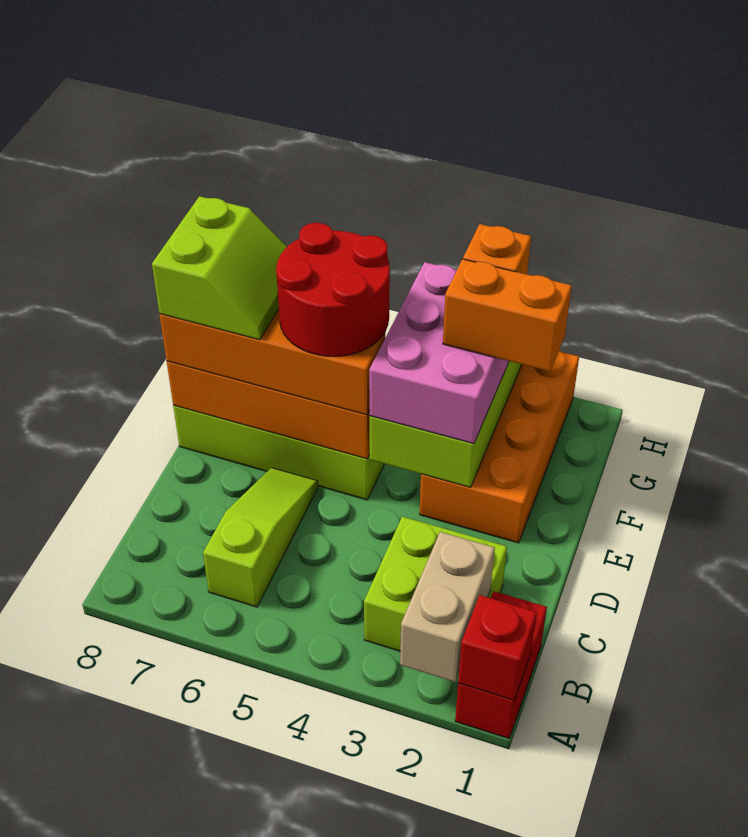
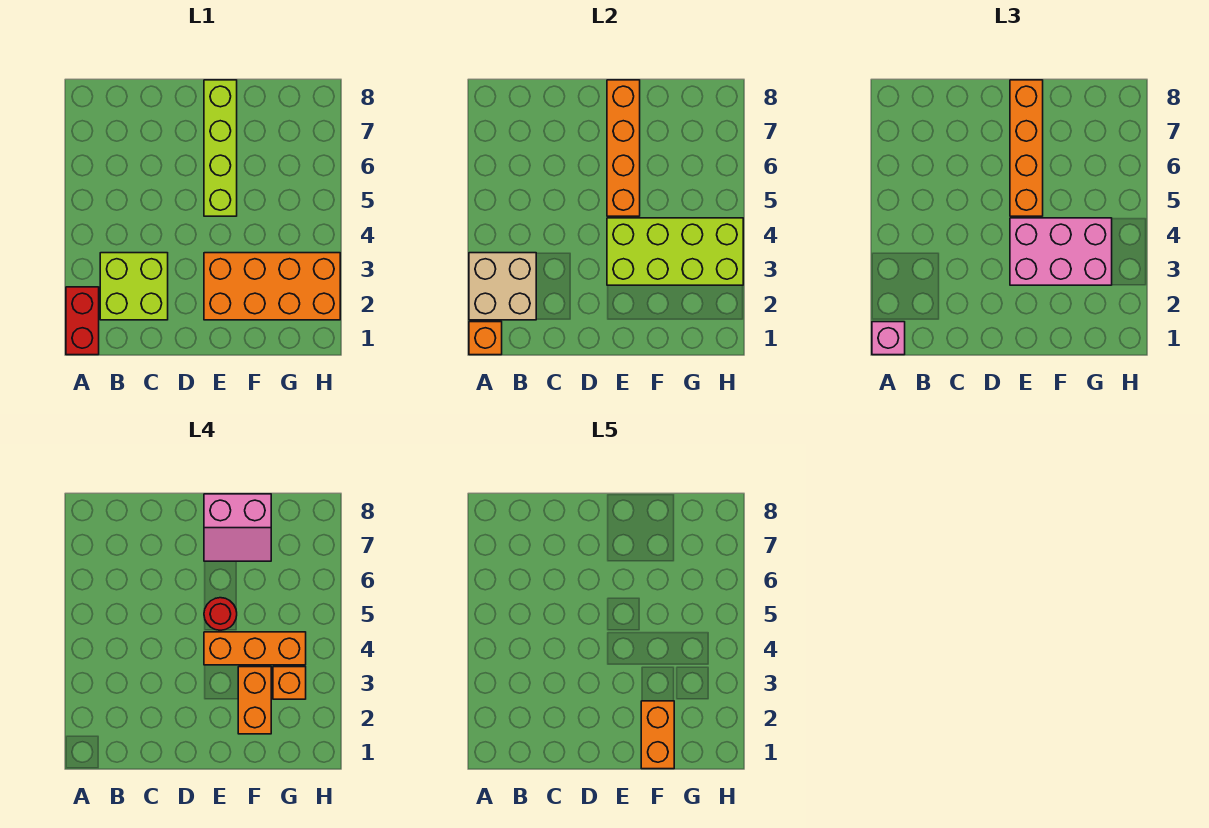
red 1x2 brick [455,591,547,738] -> red 1x2 brick turned to [66,287,99,355]
red 1x1 brick [458,595,537,701] -> orange 1x1 brick [469,322,502,355]
none -> pink 1x1 brick [872,322,905,355]
tan 1x2 brick [400,532,495,682] -> tan 2x2 brick [469,253,536,320]
lime 1x3 slope [203,468,318,607] -> none
none -> orange 1x3 brick [204,632,306,665]
red 2x2 round brick [276,223,390,356] -> red 1x1 round brick [204,598,237,630]
lime 2x2 slope [152,196,287,340] -> pink 2x2 slope [204,494,271,561]
none -> orange 1x2 brick [641,701,674,769]

